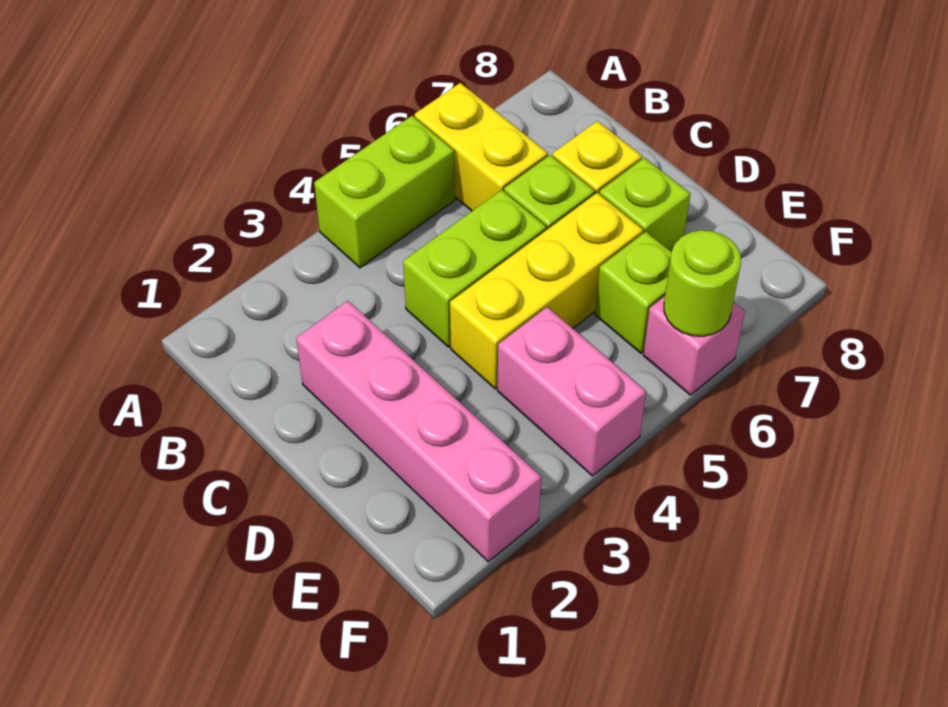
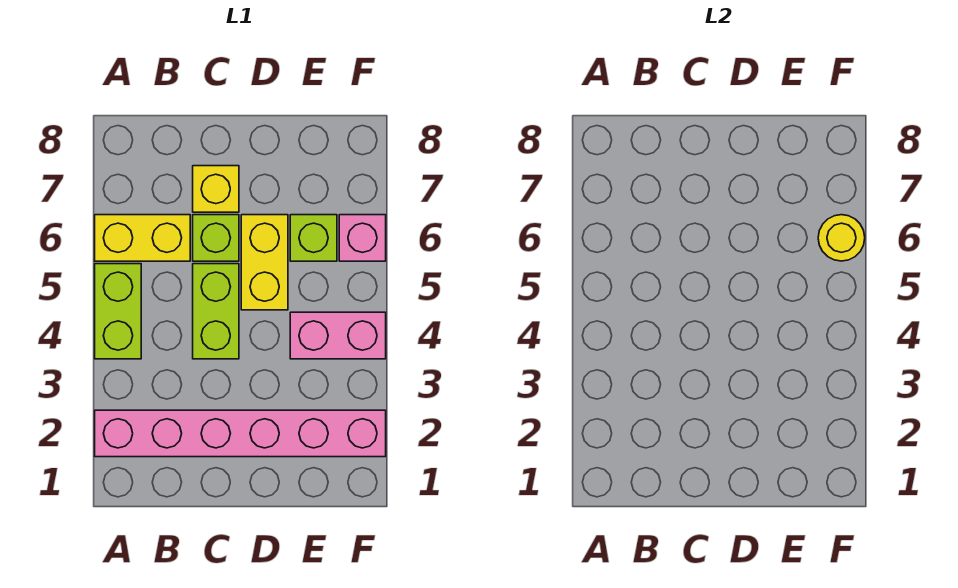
pink 1x4 brick [296,301,541,562] -> pink 1x6 brick [95,410,386,457]
yellow 1x3 brick [450,193,643,389] -> yellow 1x2 brick [241,215,288,310]
lime 1x1 brick [599,158,691,252] -> none
lime 1x1 round brick [664,230,741,336] -> yellow 1x1 round brick [818,215,865,261]

